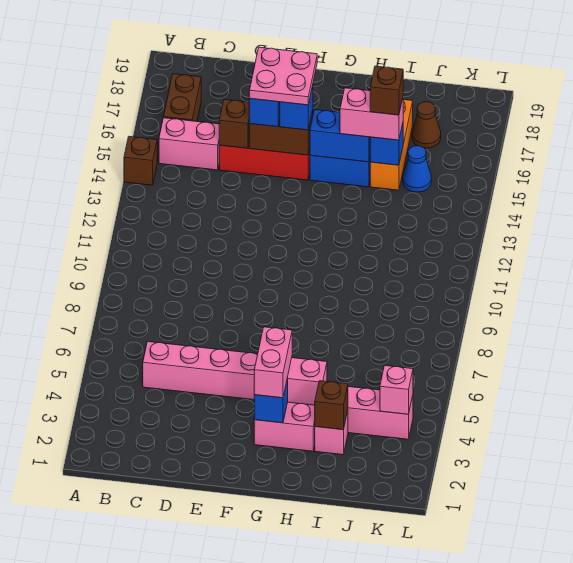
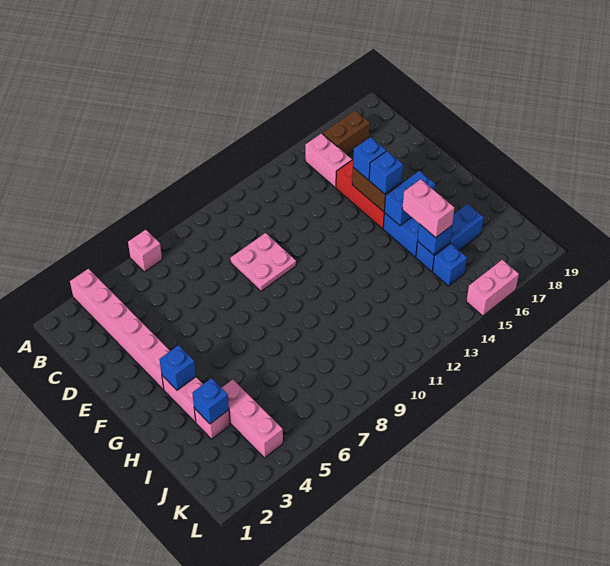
brown 1x1 brick [124,137,157,185] -> none
pink 1x6 brick [143,342,327,405] -> pink 1x6 brick moved to [70,269,170,389]
brown 1x1 brick [219,99,250,148] -> none
pink 2x2 plate [249,47,317,105] -> pink 2x2 plate moved to [230,233,296,291]
pink 1x2 brick [254,327,292,398] -> pink 1x2 brick moved to [466,260,519,316]
blue 1x2 brick [310,110,370,162] -> blue 1x2 brick turned to [384,171,435,226]
brown 1x1 brick [315,381,348,430] -> blue 1x1 brick [192,378,229,424]
orange 1x3 brick [370,99,413,190] -> blue 1x3 brick [416,204,484,271]
brown 1x1 brick [370,66,403,115] -> none
blue 1x1 cone [403,146,431,192] -> blue 1x1 brick [433,244,467,286]
brown 1x1 cone [412,102,441,148] -> none
pink 1x1 brick [380,365,413,414] -> pink 1x1 brick moved to [128,230,162,272]

